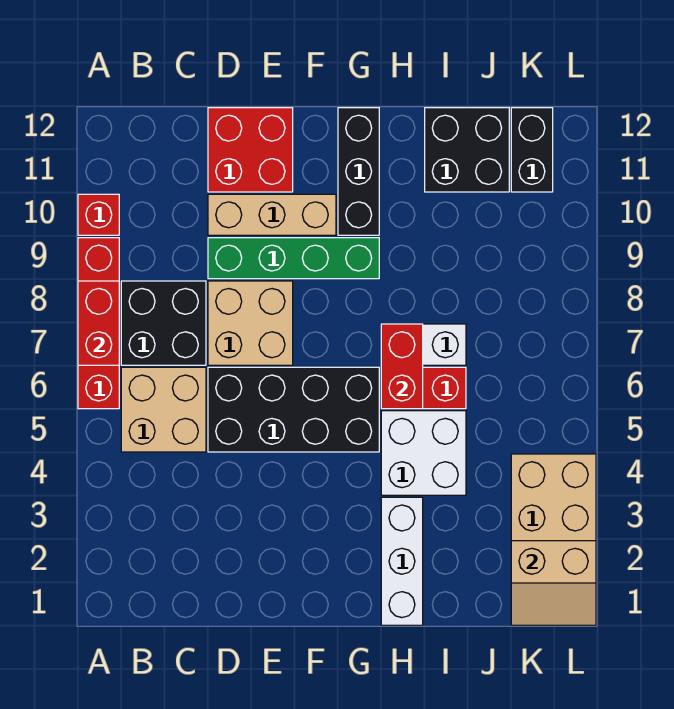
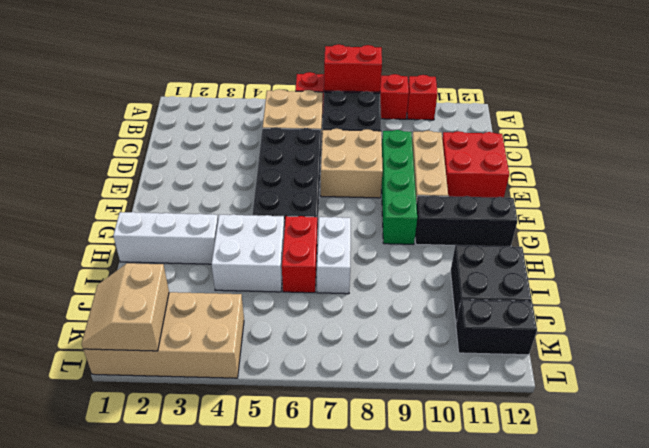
red 1x2 brick [381,324,423,409] -> none

